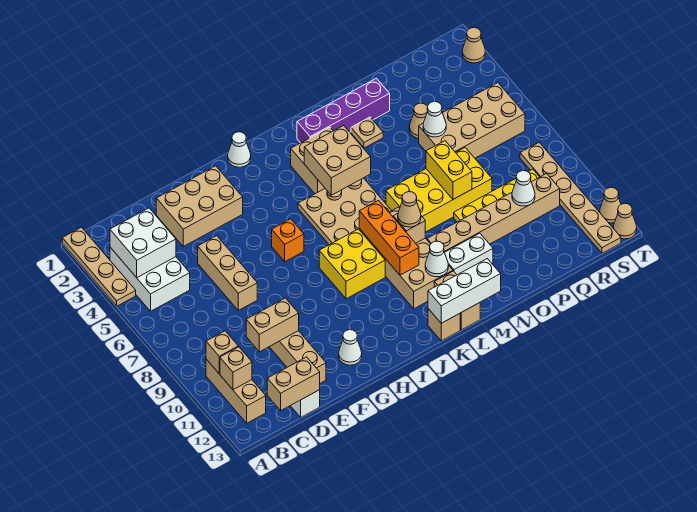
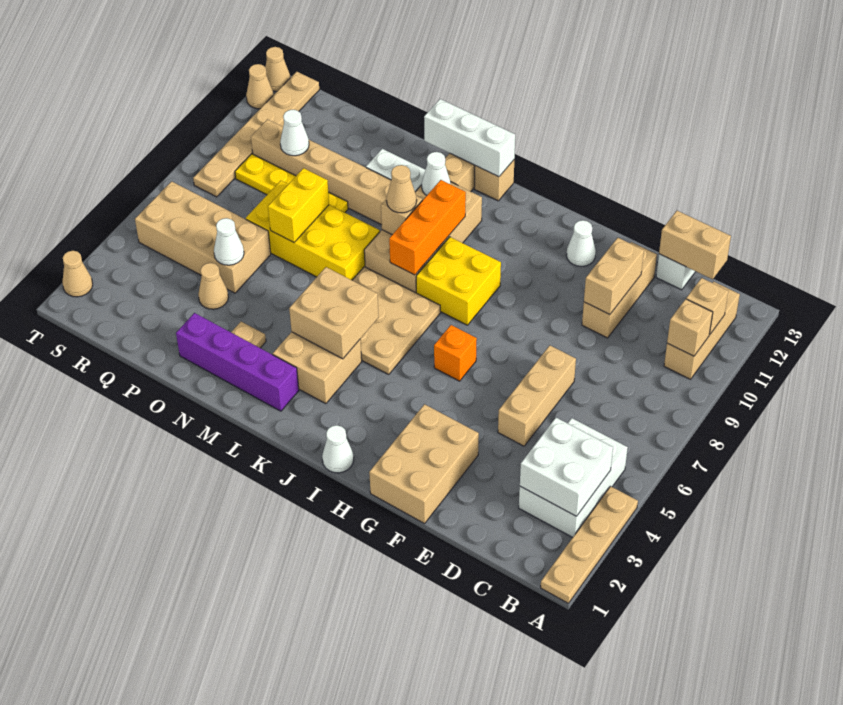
tan 1x2 brick [246,298,299,352] -> tan 1x2 brick turned to [584,238,644,315]
tan 2x3 brick [156,166,243,246] -> tan 2x3 brick turned to [369,404,479,524]

